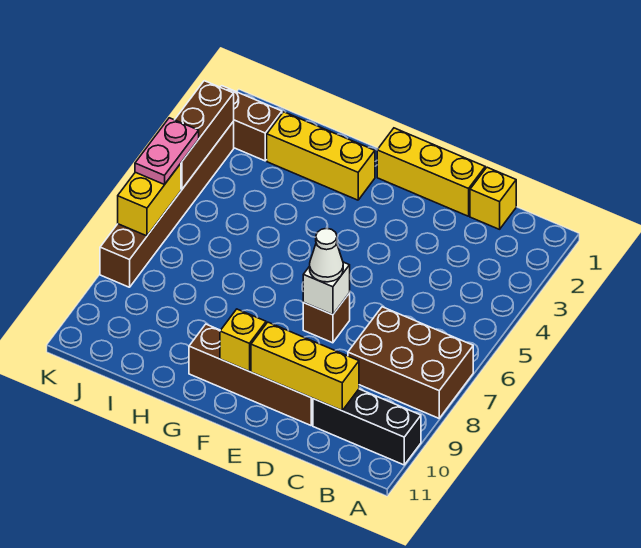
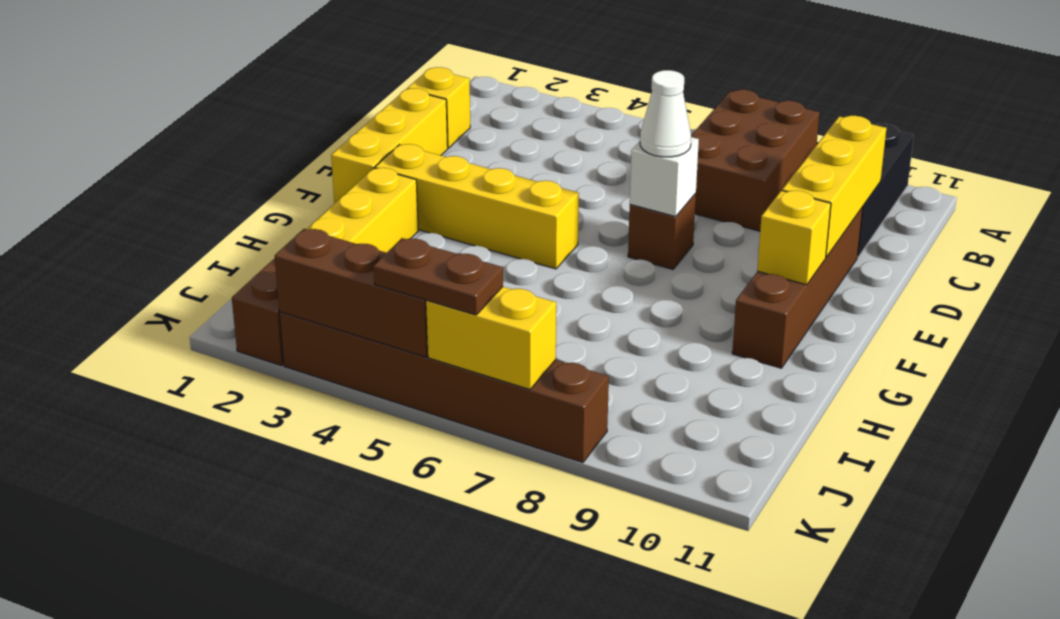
none -> yellow 1x4 brick [375,144,579,269]
pink 1x2 plate [135,118,199,185] -> brown 1x2 plate [374,238,503,315]

